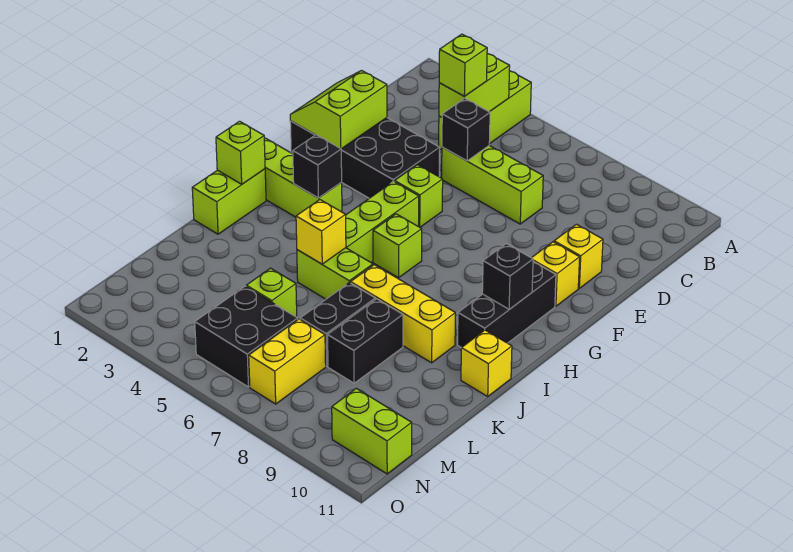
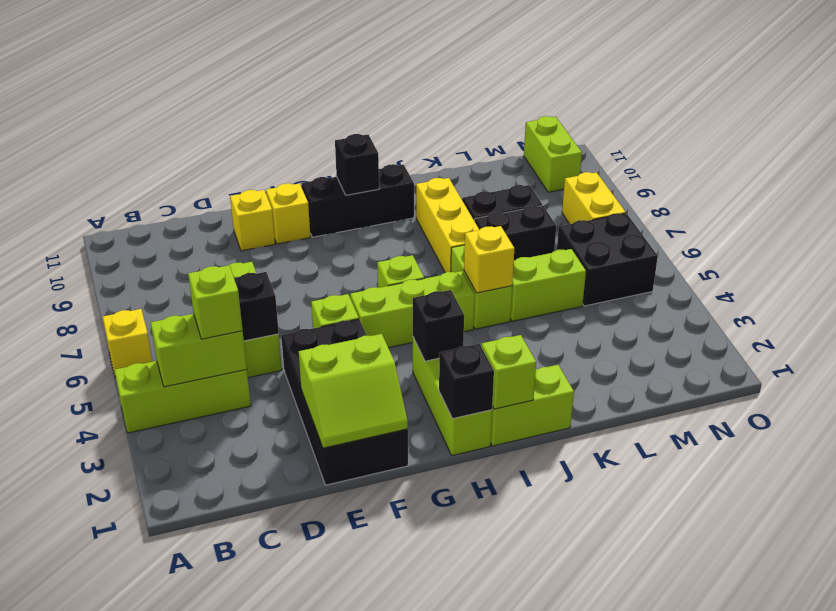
none -> black 1x1 brick [439,344,494,419]
yellow 1x1 brick [461,330,512,396] -> yellow 1x1 brick moved to [103,309,152,377]
lime 1x1 brick [246,268,297,317] -> lime 1x2 brick [510,249,586,321]
yellow 1x2 brick [249,319,326,404] -> yellow 1x2 brick turned to [562,172,626,224]

